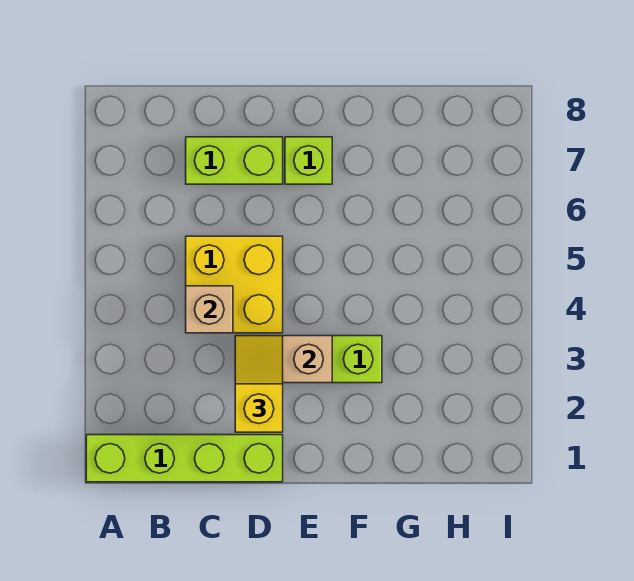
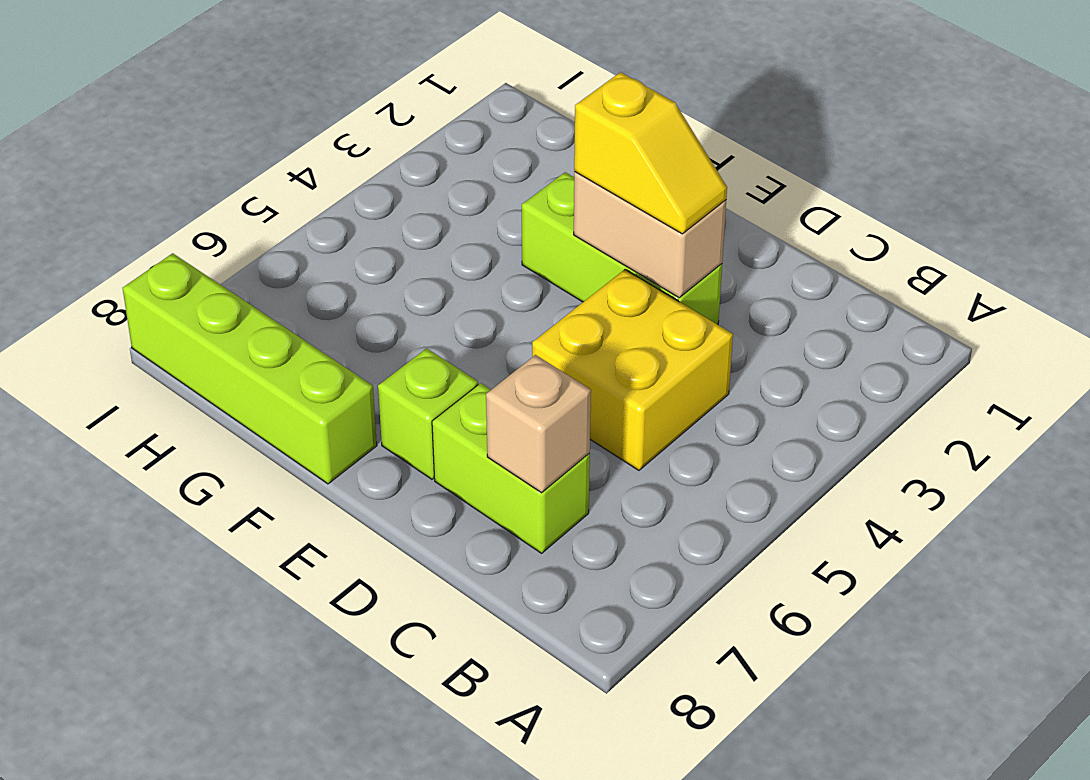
lime 1x4 brick [86,435,283,482] -> lime 1x4 brick moved to [123,253,377,484]
tan 1x1 brick [186,286,233,333] -> tan 1x1 brick moved to [486,355,591,493]
yellow 1x2 slope [235,336,283,432] -> yellow 1x2 slope turned to [574,72,727,234]

